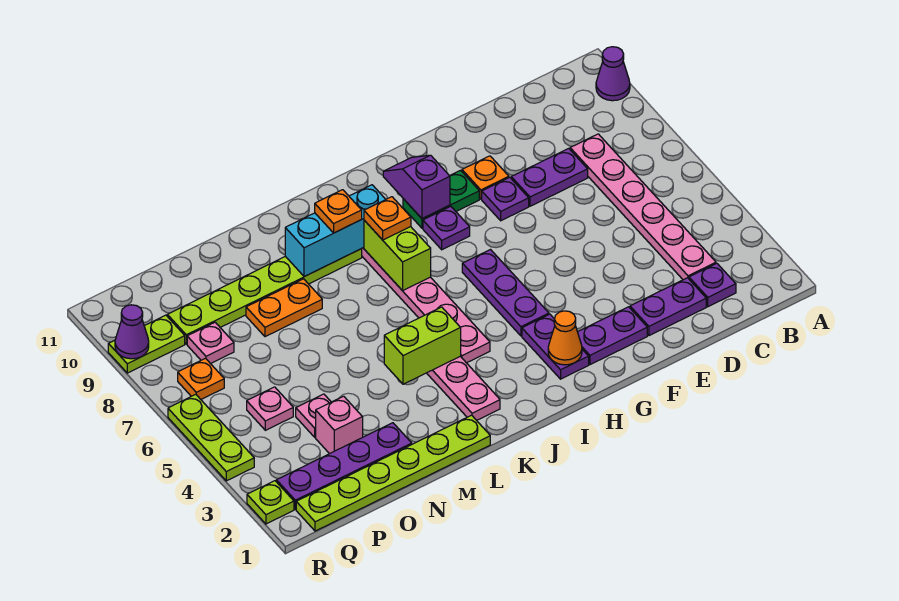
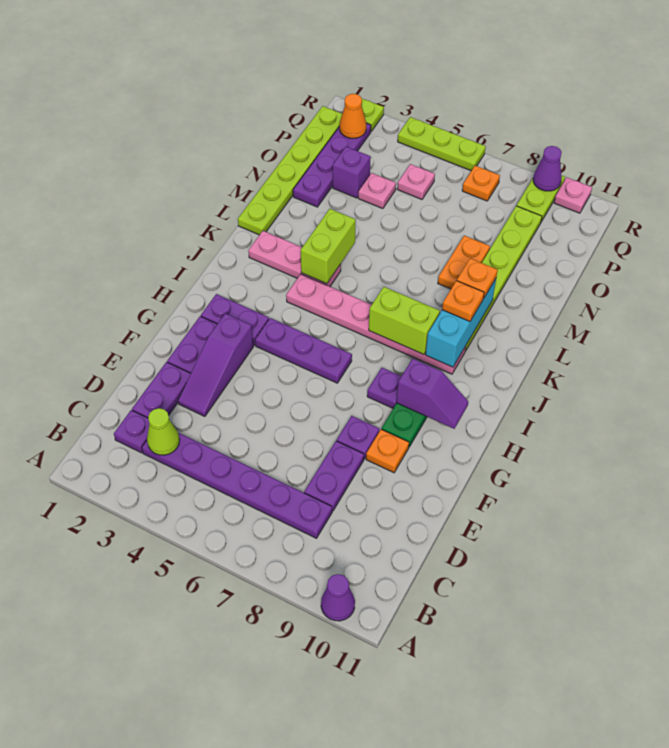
pink 1x6 plate [570,134,716,280] -> purple 1x6 plate [142,433,332,538]
none -> lime 1x1 cone [147,408,180,455]
none -> purple 1x3 slope [178,313,253,416]
orange 1x1 cone [548,311,582,365] -> orange 1x1 cone moved to [340,94,366,138]
orange 1x1 plate [364,197,411,240] -> orange 1x1 plate moved to [457,258,498,298]
pink 1x1 brick [316,396,363,454] -> purple 1x1 brick [333,147,371,198]
pink 1x1 plate [187,322,234,364] -> pink 1x1 plate moved to [554,177,592,213]

